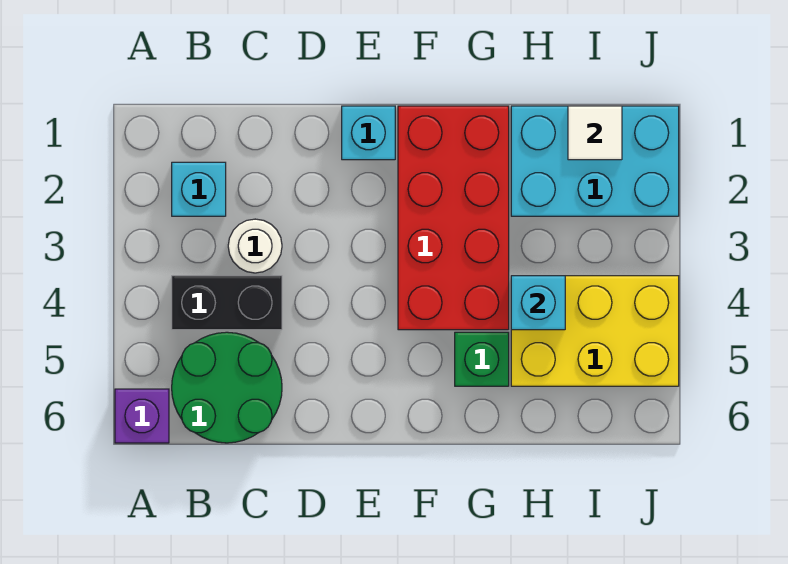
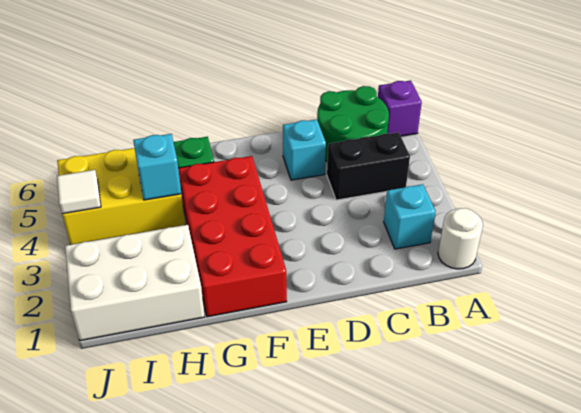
white 1x1 round brick [228,219,282,273] -> white 1x1 round brick moved to [438,208,483,269]
cyan 1x1 brick [342,106,395,160] -> cyan 1x1 brick moved to [283,120,326,180]
cyan 2x3 brick [511,106,679,216] -> white 2x3 brick [65,225,205,341]
white 1x1 tile [568,106,622,160] -> white 1x1 tile moved to [57,170,101,214]

